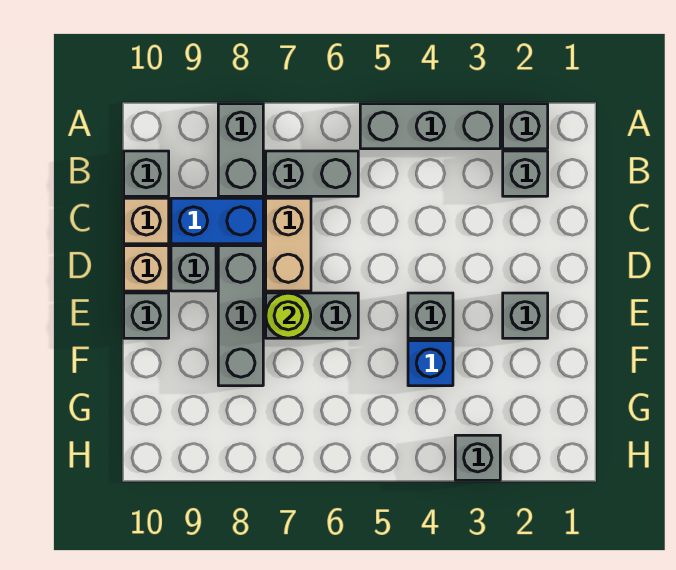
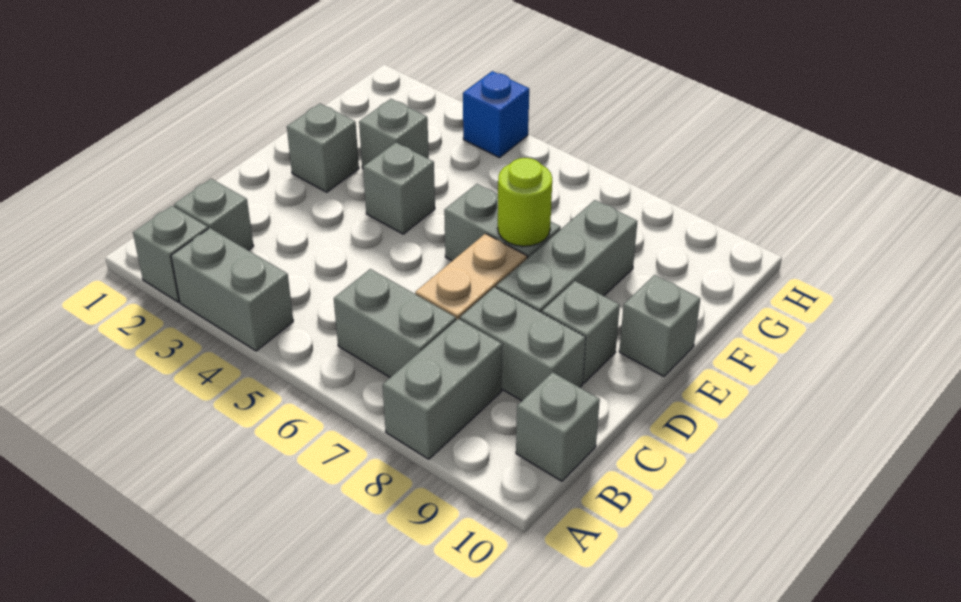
grey 1x3 brick [360,104,500,149] -> grey 1x2 brick [171,228,293,351]
blue 1x2 brick [171,198,263,244] -> grey 1x2 brick [460,287,586,401]
tan 1x1 brick [124,198,169,244] -> none
tan 1x1 brick [124,246,169,291] -> none
blue 1x1 brick [408,341,453,386] -> blue 1x1 brick moved to [463,71,529,158]
grey 1x1 brick [455,435,500,480] -> grey 1x1 brick moved to [359,99,429,168]

